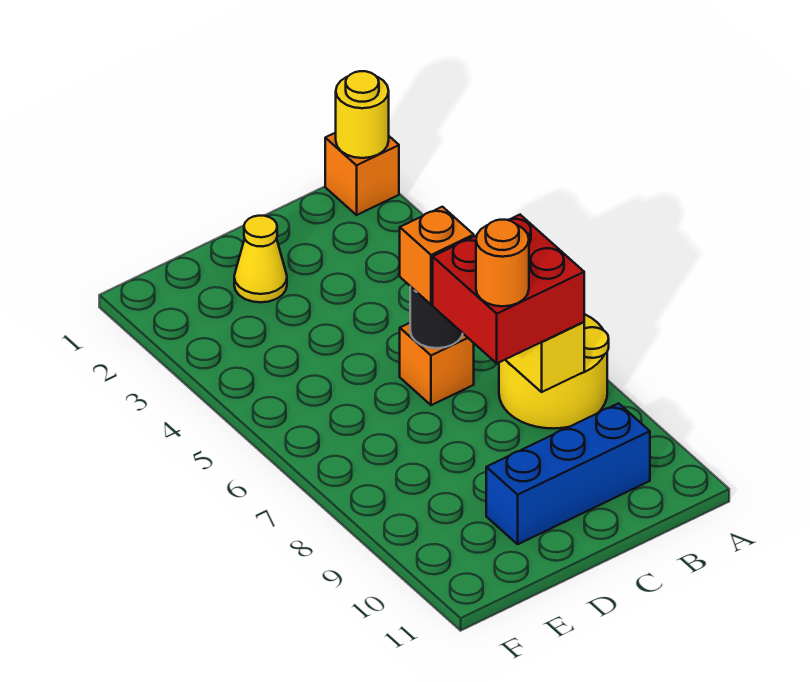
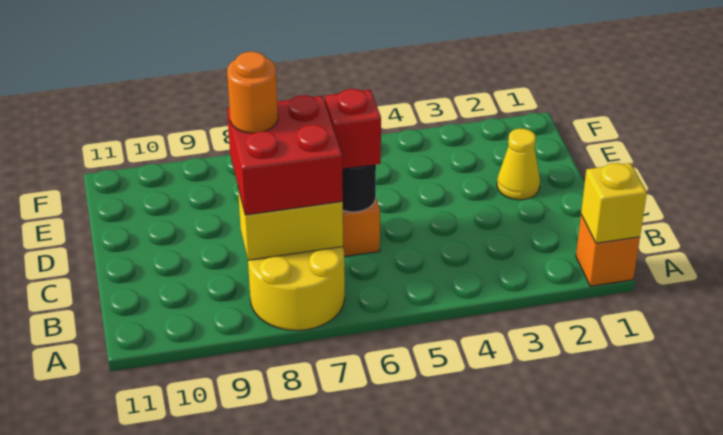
yellow 1x1 round brick [336,71,389,158] -> yellow 1x1 brick [581,163,647,243]
blue 1x3 brick [486,403,650,544] -> none
orange 1x1 brick [400,207,474,305] -> red 1x1 brick [325,89,381,169]

